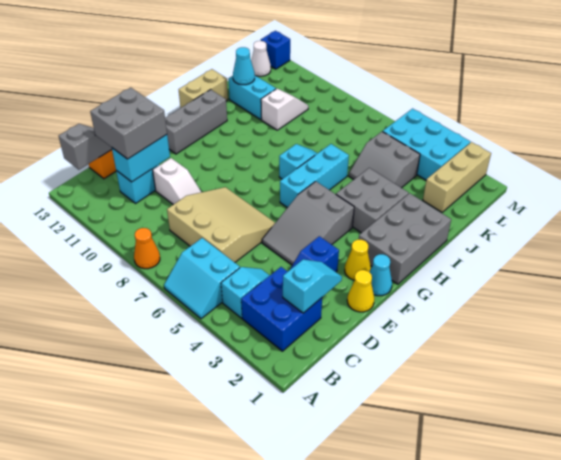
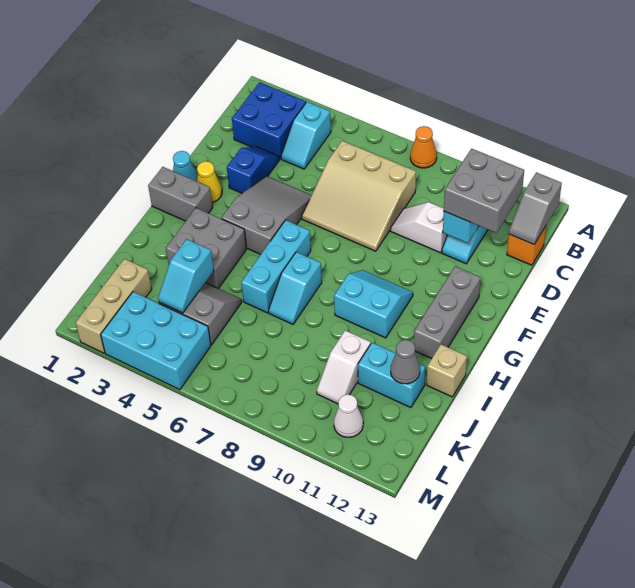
cyan 2x2 slope [164,238,240,319] -> cyan 2x2 slope moved to [334,270,413,338]
cyan 1x2 slope [283,259,342,313] -> cyan 1x2 slope moved to [158,239,214,313]
yellow 1x1 cone [347,270,374,312] -> none
grey 2x3 brick [359,193,451,284] -> grey 1x2 brick [148,167,213,221]
tan 1x2 brick [179,69,228,108] -> tan 1x1 brick [427,344,467,397]
cyan 1x1 cone [233,47,255,85] -> grey 1x1 cone [391,340,420,384]
white 1x1 cone [251,41,271,76] -> white 1x1 cone moved to [334,394,363,437]
blue 1x1 brick [261,31,290,69] -> none

